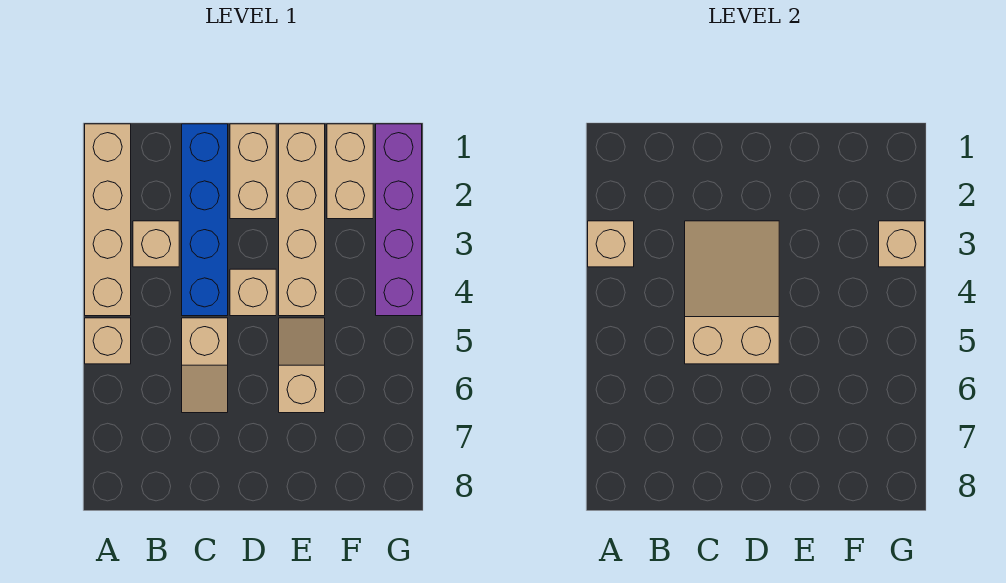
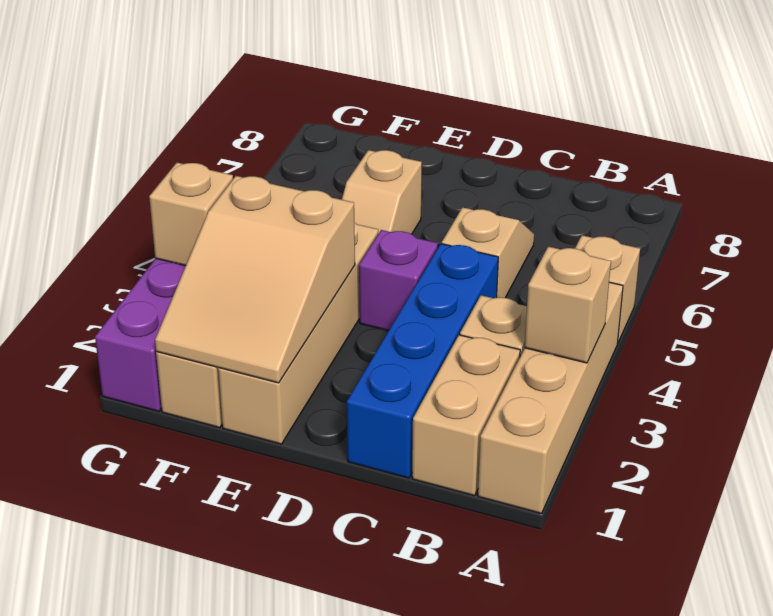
tan 2x3 slope [685,221,779,364] -> tan 2x3 slope moved to [155,176,355,383]
tan 1x2 brick [230,124,276,219] -> tan 1x2 brick moved to [412,335,520,496]
tan 1x1 brick [230,269,276,316] -> purple 1x1 brick [359,230,438,331]

